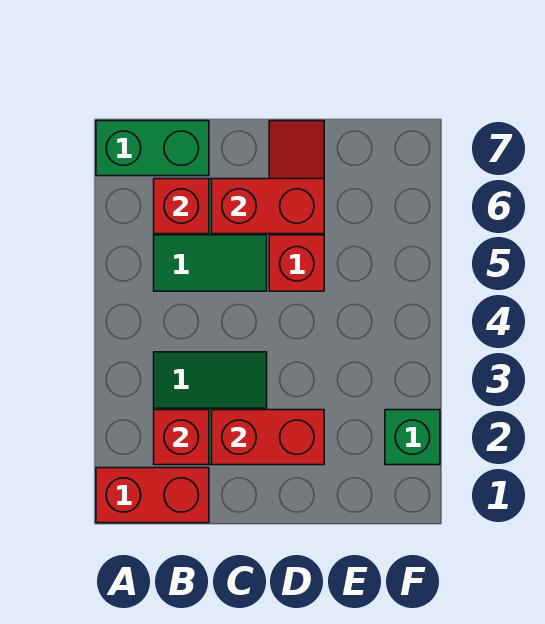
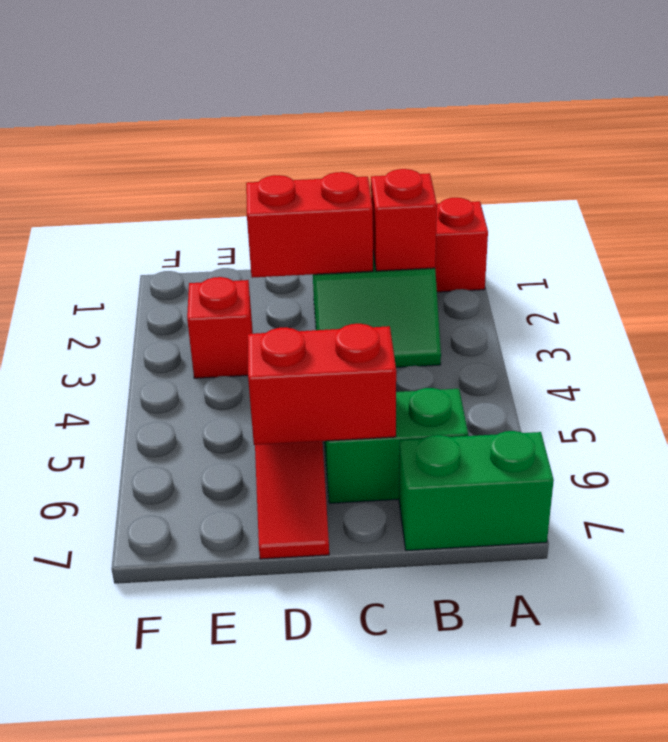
red 1x1 brick [154,179,209,234] -> red 1x1 brick moved to [187,277,253,378]
green 1x1 brick [385,410,440,465] -> none

